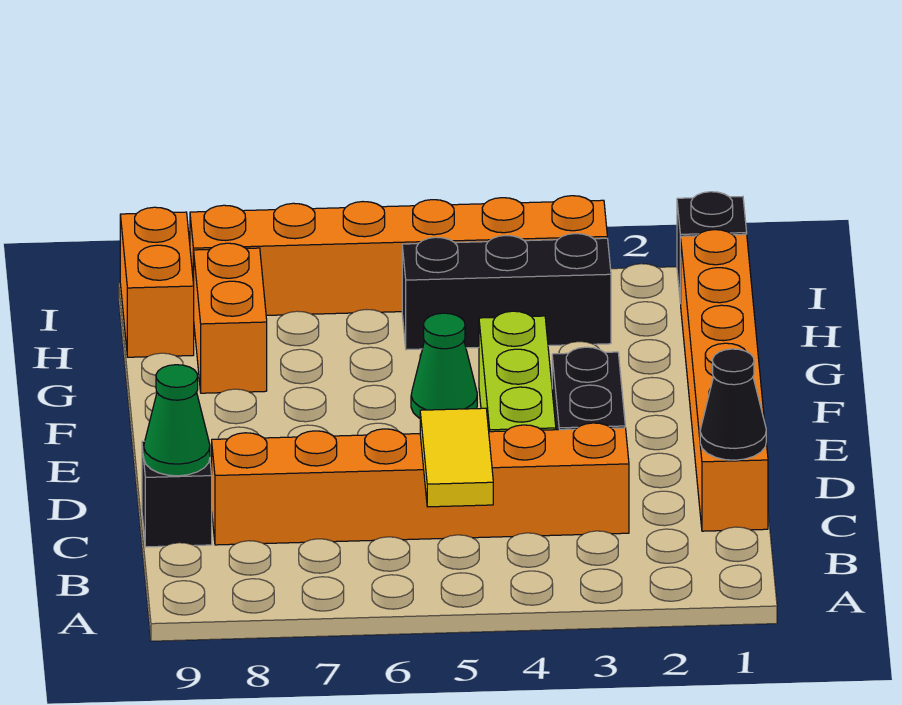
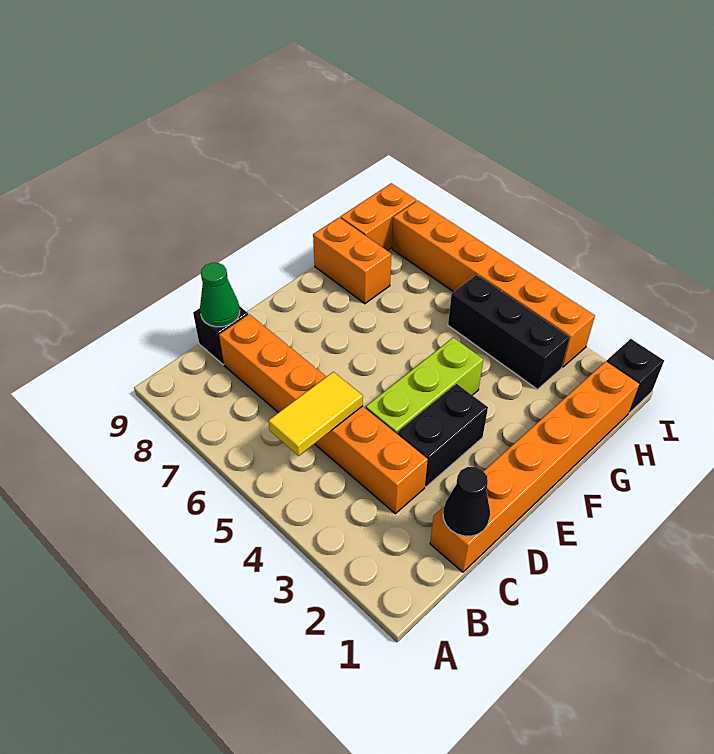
green 1x1 cone [411,313,477,418] -> none
orange 1x2 brick [194,243,267,393] -> orange 1x2 brick turned to [313,217,391,304]

